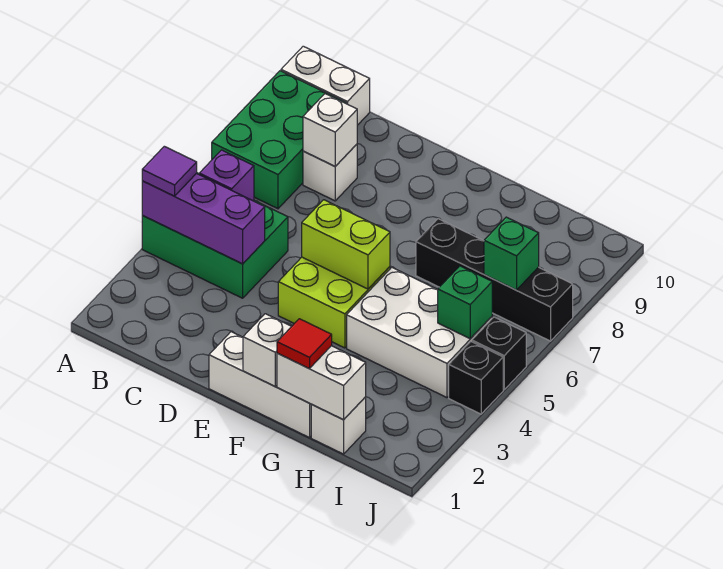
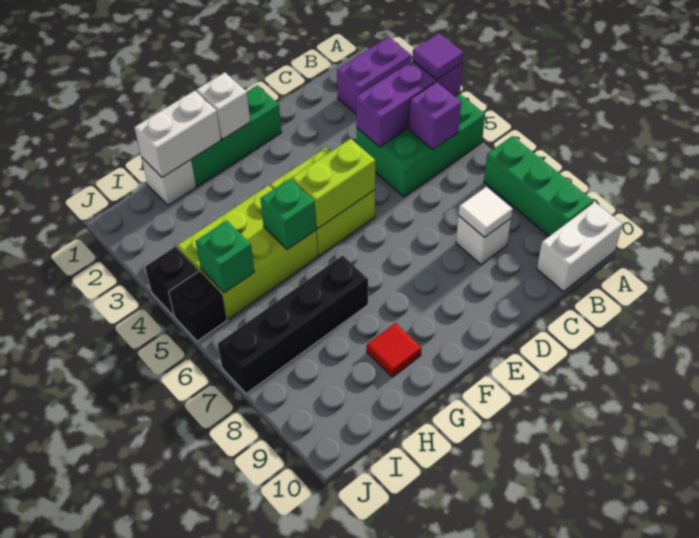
none -> purple 1x2 brick [337,37,411,114]
green 2x3 brick [212,71,346,209] -> green 1x3 brick [484,136,593,236]
white 1x1 brick [303,94,357,166] -> white 1x1 tile [459,187,512,238]
white 1x3 brick [209,332,311,438] -> green 1x3 brick [191,85,281,186]
red 1x1 tile [277,319,332,368] -> red 1x1 tile moved to [367,323,421,377]
white 2x3 brick [347,267,492,398] -> lime 2x3 brick [177,185,318,319]
green 1x1 brick [484,217,539,290] -> green 1x1 brick moved to [260,179,316,249]

